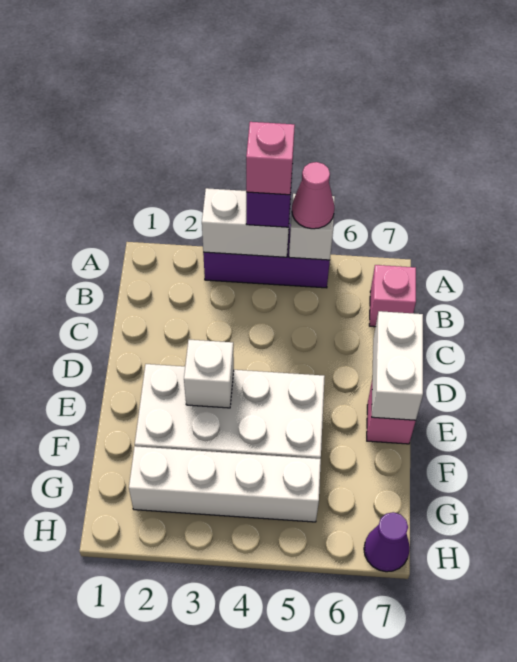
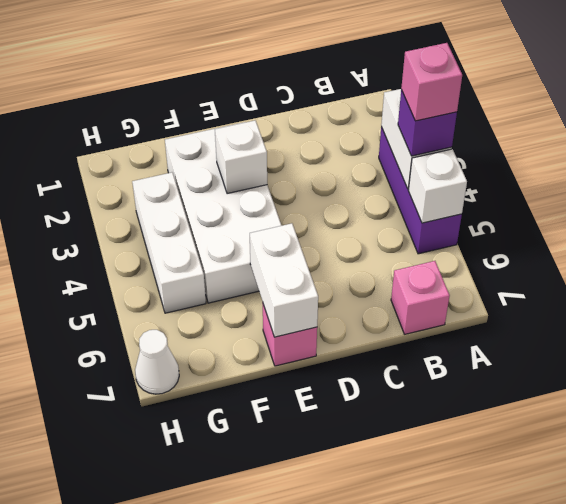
pink 1x1 cone [292,162,335,229] -> none
white 1x2 brick [372,311,423,420] -> white 1x2 brick turned to [250,223,318,337]
white 1x4 brick [129,446,321,522] -> white 1x3 brick [132,172,206,313]
purple 1x1 cone [364,512,410,572] -> white 1x1 cone [135,330,179,394]

